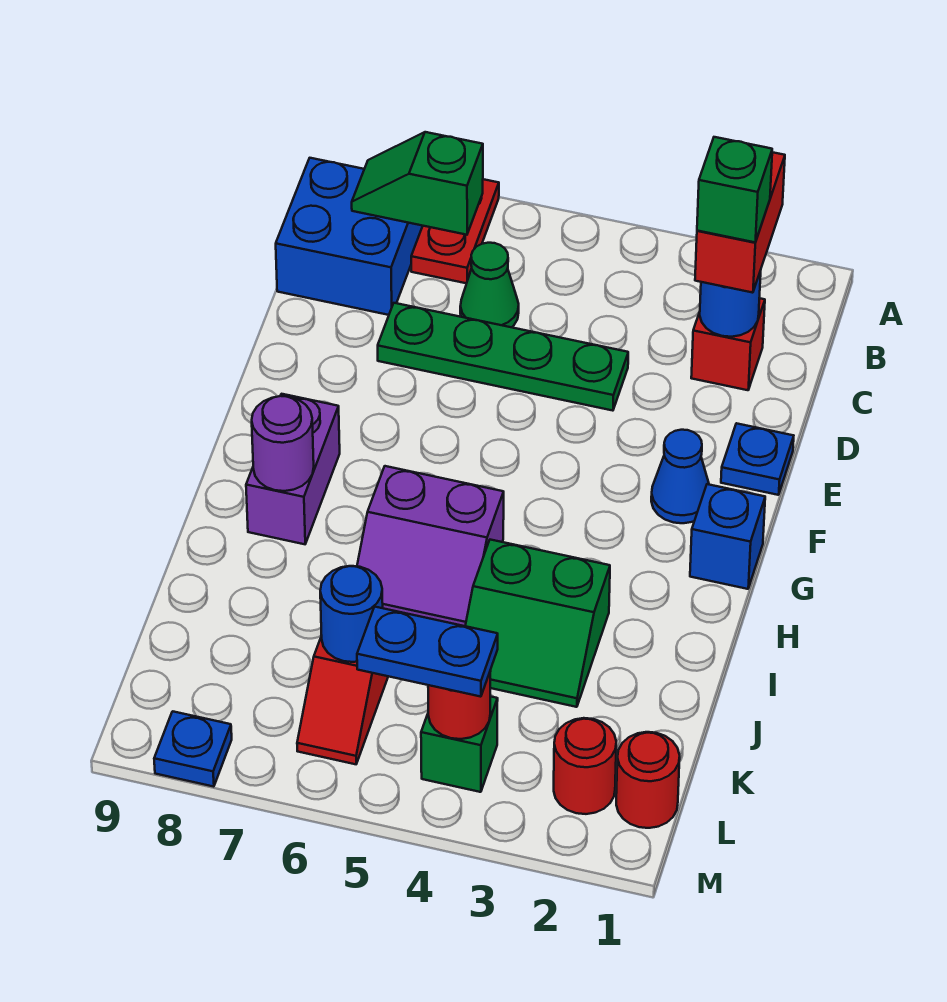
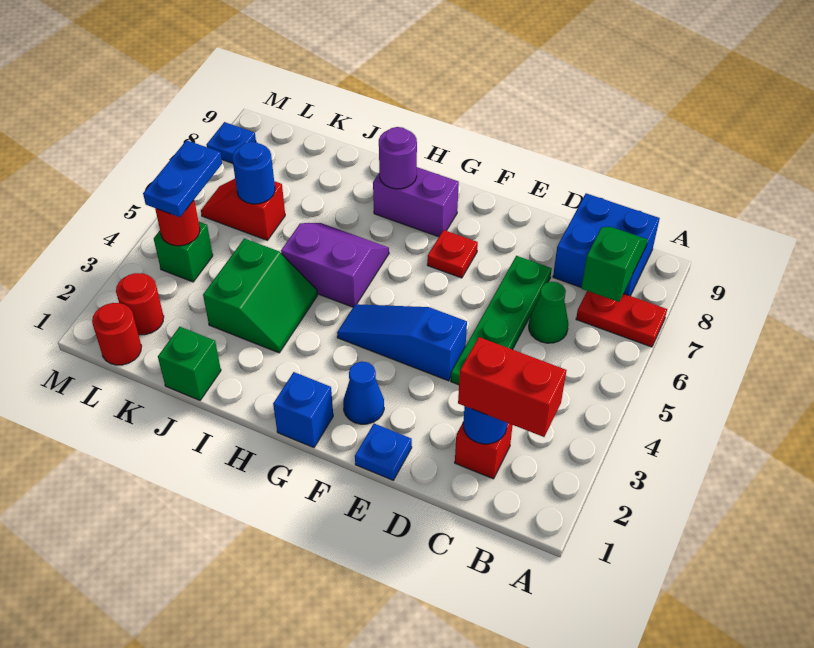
green 1x1 brick [697,137,772,242] -> green 1x1 brick moved to [158,327,221,400]
none -> blue 1x3 slope [337,304,467,381]
none -> red 1x1 plate [427,230,478,278]
purple 2x2 slope [357,466,504,626] -> purple 2x2 slope turned to [281,223,389,307]
green 2x2 slope [465,540,610,707] -> green 2x2 slope turned to [203,238,317,353]

